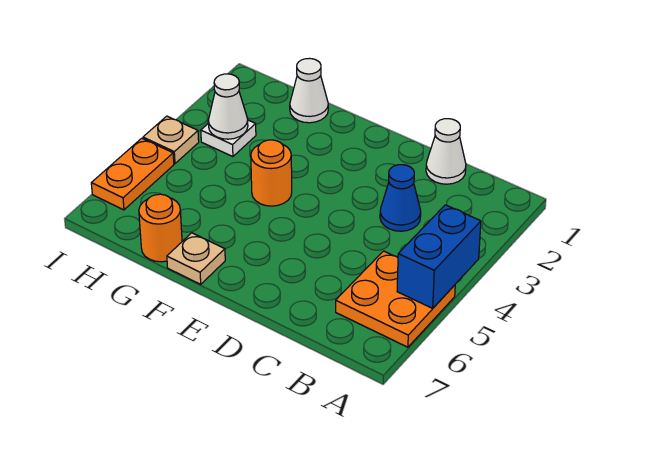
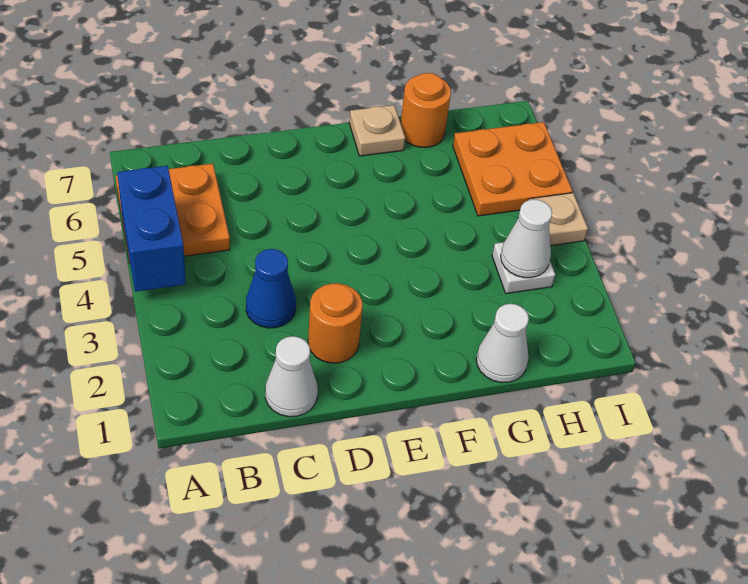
orange 1x1 round brick [251,140,292,206] -> orange 1x1 round brick moved to [308,283,363,363]
orange 1x2 plate [91,138,174,210] -> orange 2x2 plate [453,122,572,216]

